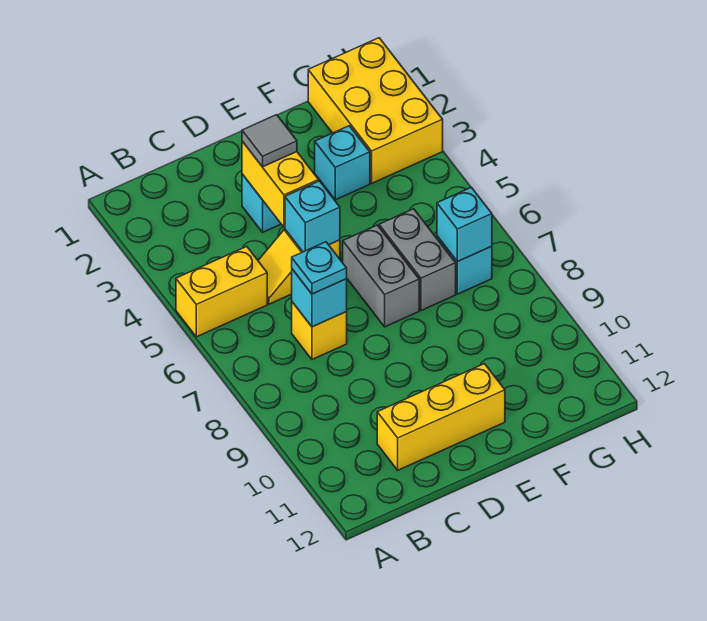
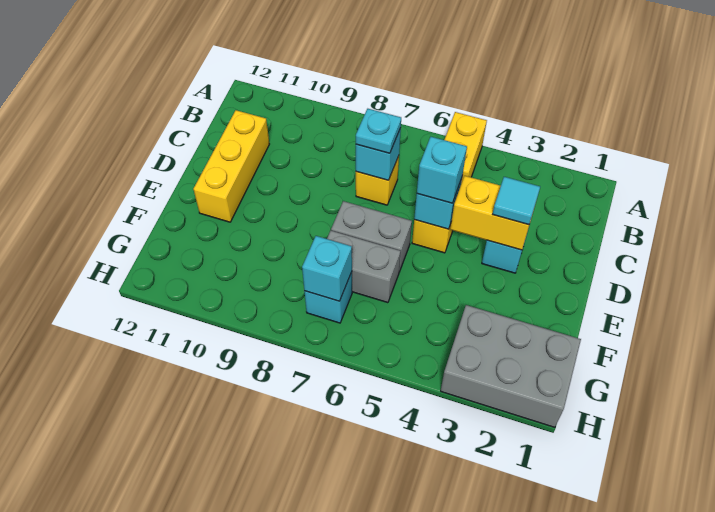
grey 1x1 tile [242,115,297,167] -> cyan 1x1 tile [492,177,540,225]
cyan 1x1 brick [315,126,370,200] -> cyan 1x1 brick moved to [417,137,467,203]
yellow 2x3 brick [308,38,443,183] -> grey 2x3 brick [441,305,581,427]

